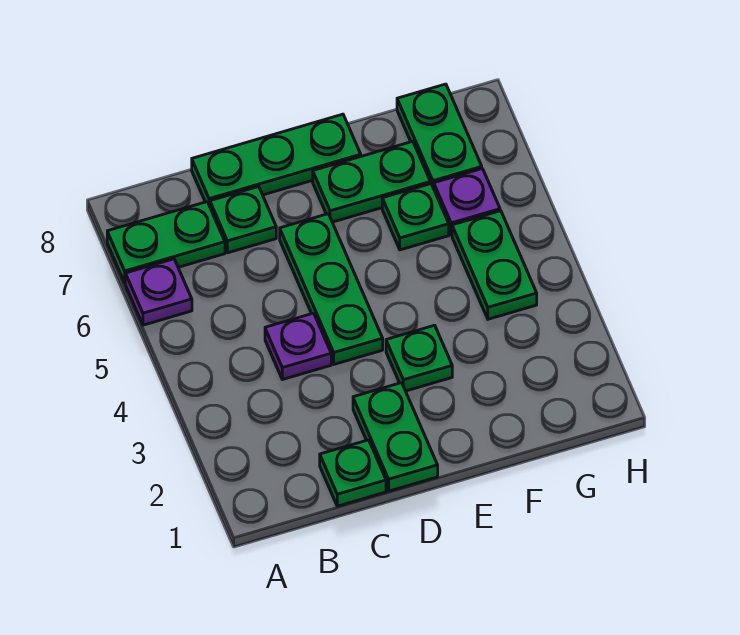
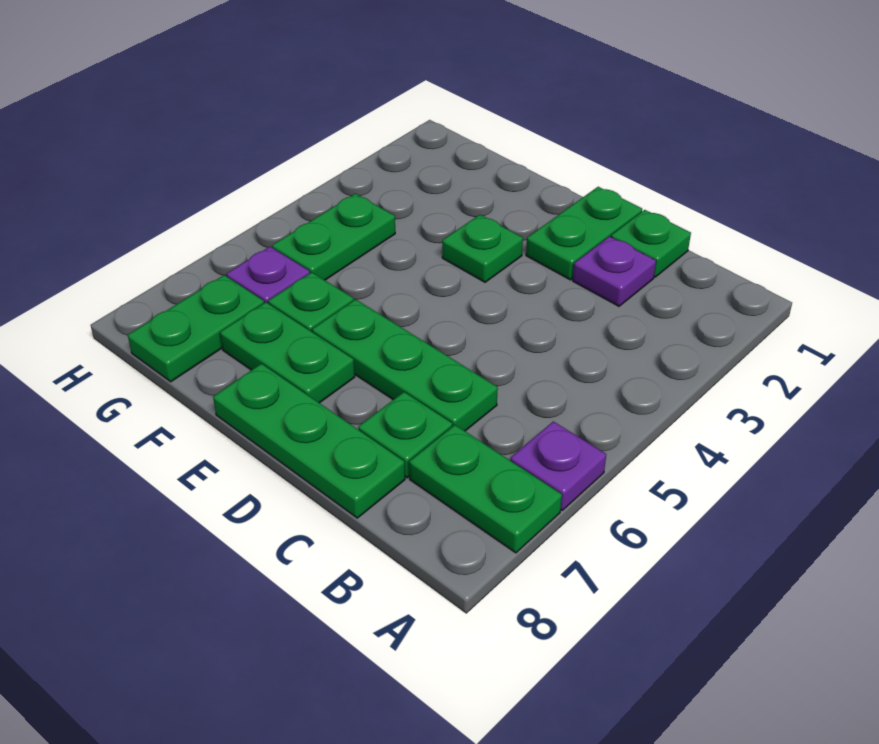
purple 1x1 plate [265,313,331,380] -> purple 1x1 plate moved to [573,236,656,306]
green 1x3 plate [280,214,383,364] -> green 1x3 plate turned to [312,299,498,431]

